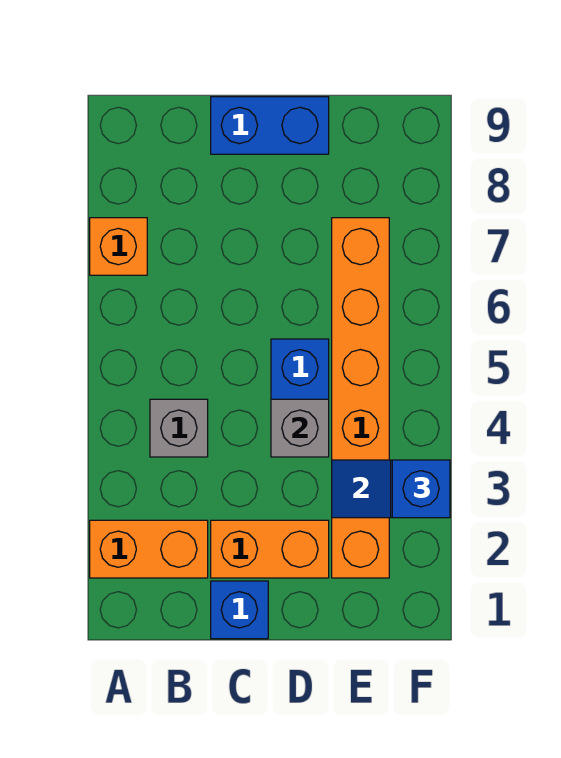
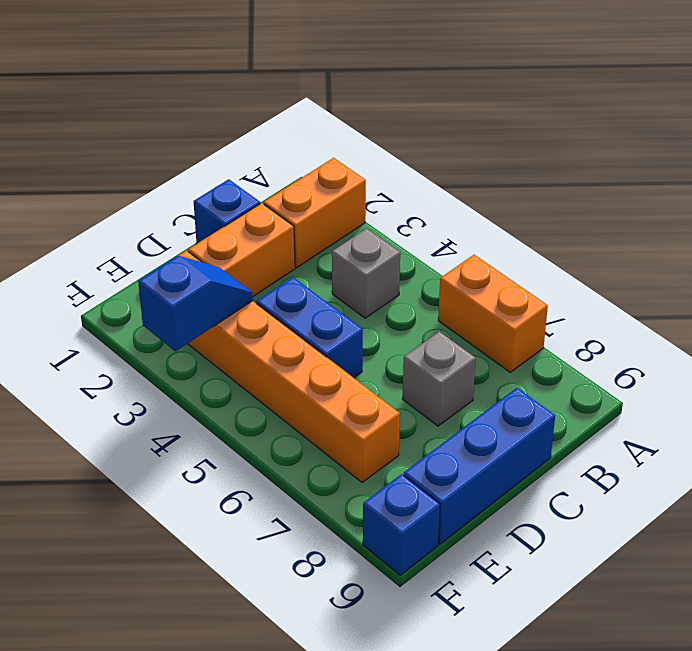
orange 1x1 brick [90,218,147,275] -> orange 1x2 brick [438,255,548,372]
blue 1x2 brick [211,97,329,154] -> blue 1x3 brick [404,388,555,544]
grey 1x1 brick [271,399,329,457] -> grey 1x1 brick moved to [402,332,476,426]
blue 1x1 brick [392,460,450,518] -> blue 1x1 brick moved to [363,474,440,575]

